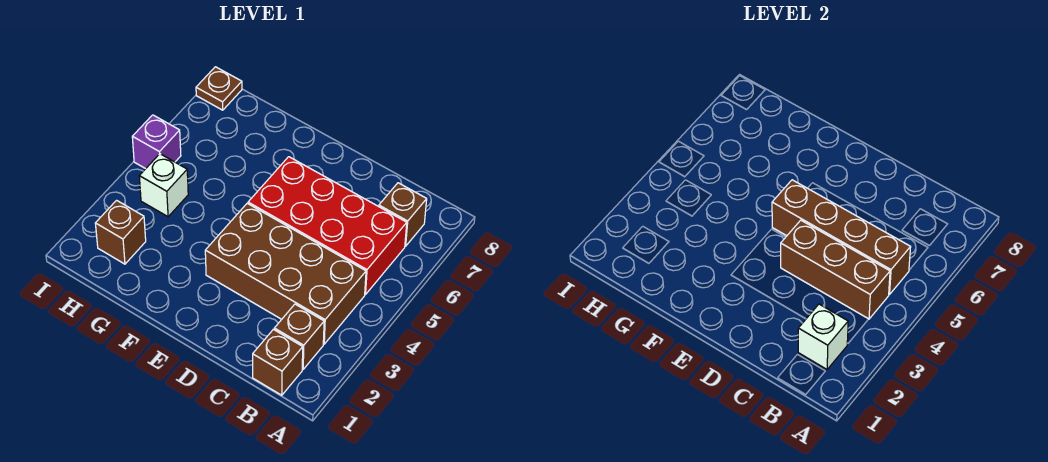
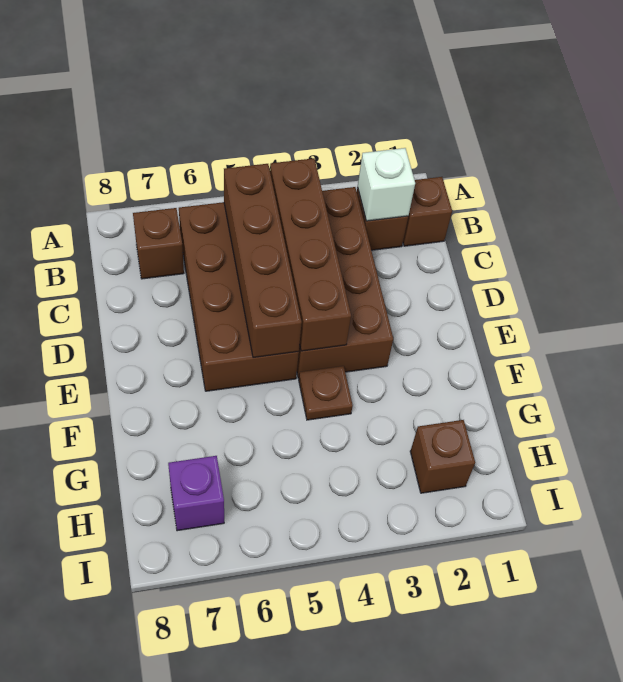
brown 1x3 brick [781,220,890,319] -> brown 1x4 brick [270,158,351,351]
red 2x4 brick [248,157,407,295] -> brown 2x4 brick [179,202,299,391]
white 1x1 brick [139,154,188,217] -> none
purple 1x1 brick [132,115,181,169] -> purple 1x1 brick moved to [168,456,224,531]
brown 1x1 plate [196,67,242,110] -> brown 1x1 plate moved to [299,366,353,420]

